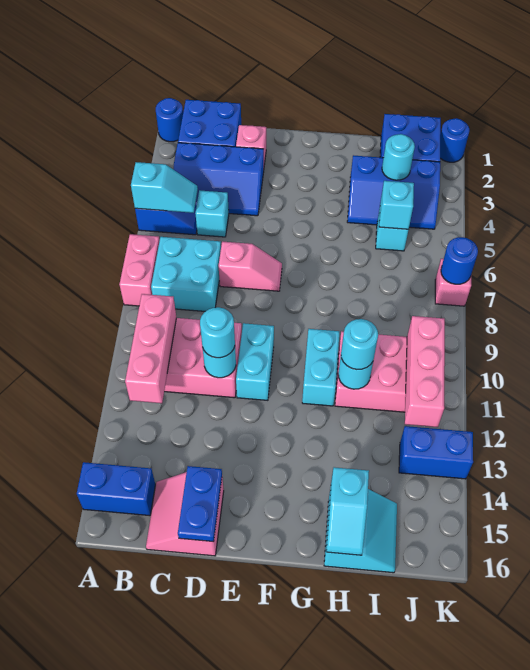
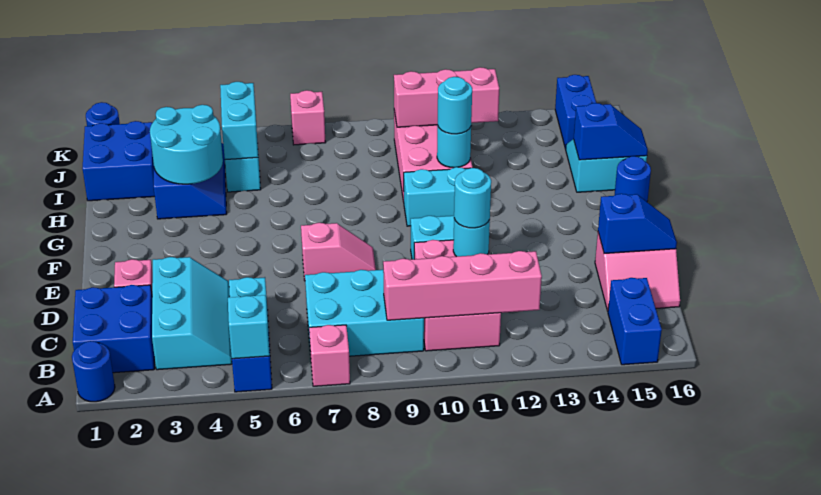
pink 1x2 brick [119,234,160,306] -> pink 1x1 brick [309,325,350,386]
blue 2x3 slope [173,143,264,216] -> cyan 2x3 slope [152,257,232,370]
cyan 2x2 brick [151,237,221,311] -> cyan 2x3 brick [305,270,424,356]
pink 1x3 brick [125,294,176,403] -> pink 1x4 brick [383,251,542,320]
pink 1x2 slope [219,241,282,291] -> pink 1x2 slope turned to [301,223,376,281]
blue 1x2 plate [178,466,222,542] -> blue 1x2 slope [598,194,677,253]
cyan 1x2 slope [326,467,369,555] -> blue 1x2 slope [574,103,648,160]
cyan 1x1 round brick [382,134,415,180] -> cyan 2x2 round brick [150,105,223,184]
cyan 1x1 brick [379,181,414,229] -> cyan 1x2 brick [220,82,258,160]
blue 1x2 brick [399,426,473,479] -> blue 1x2 brick moved to [555,75,596,149]
blue 1x1 round brick [441,237,478,284] -> blue 1x1 round brick moved to [615,156,651,202]

